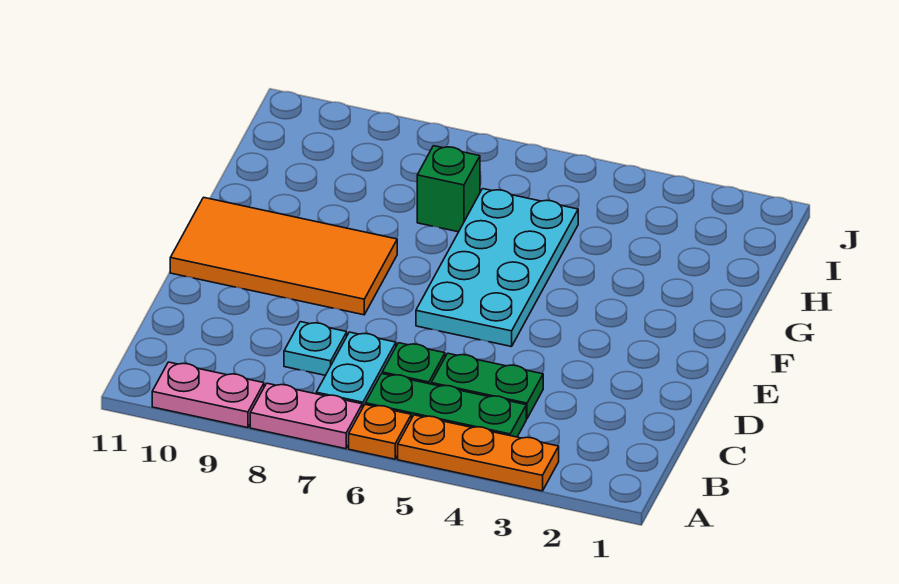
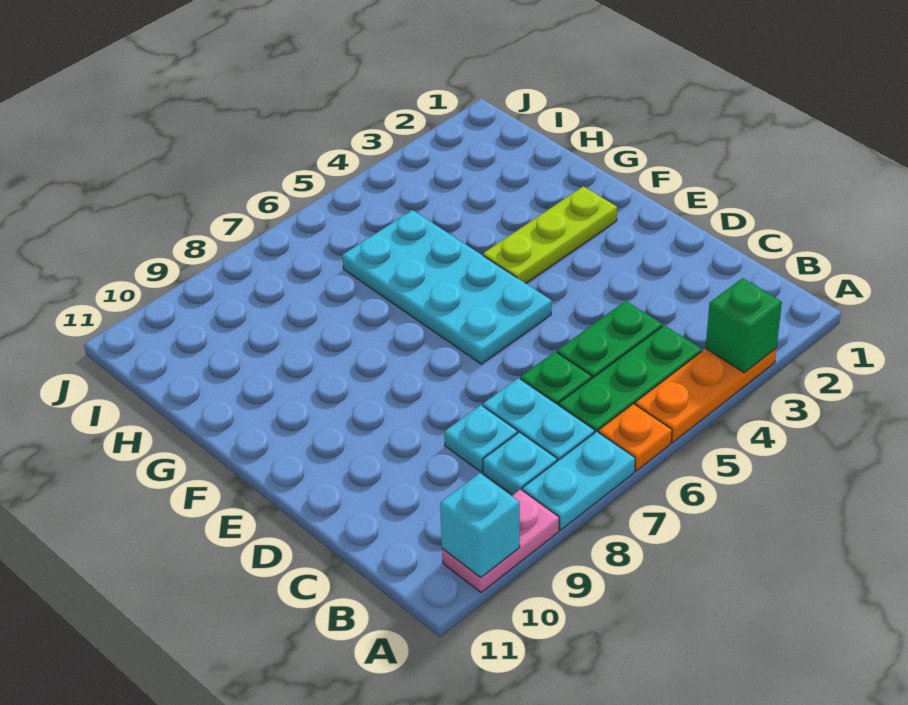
pink 1x2 plate [250,383,362,449] -> cyan 1x2 plate [522,431,635,530]
none -> cyan 1x1 brick [440,473,520,577]
none -> cyan 1x1 plate [483,432,557,495]
orange 2x4 tile [170,197,397,315] -> none
none -> lime 1x3 plate [483,186,617,283]
green 1x1 brick [417,146,480,232] -> green 1x1 brick moved to [706,278,782,373]

